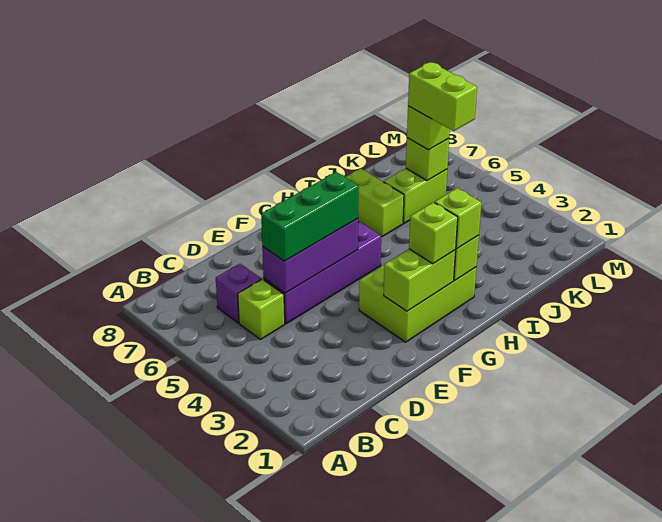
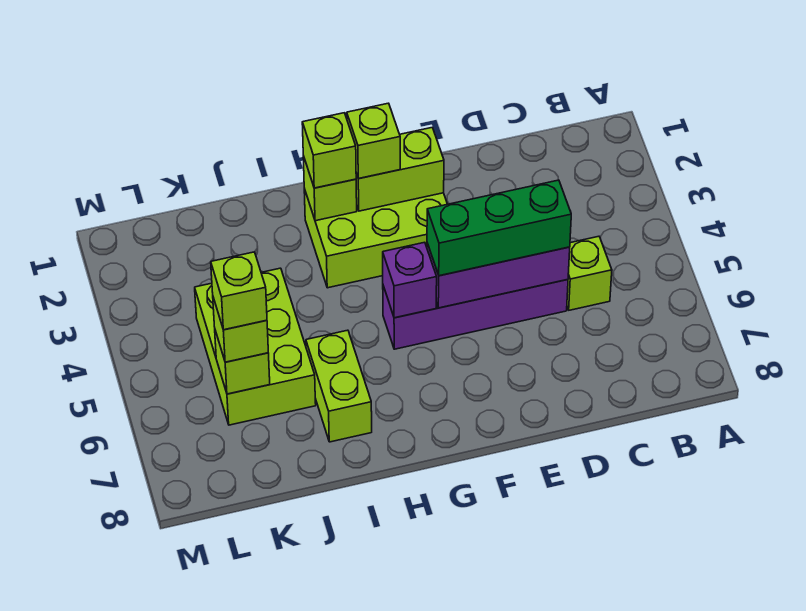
purple 1x1 brick [216,264,261,323] -> purple 1x1 brick moved to [383,242,437,318]
lime 1x2 brick [384,168,447,223] -> lime 2x3 brick [195,268,316,425]
lime 1x2 brick [408,62,477,131] -> lime 1x1 brick [211,252,267,330]

